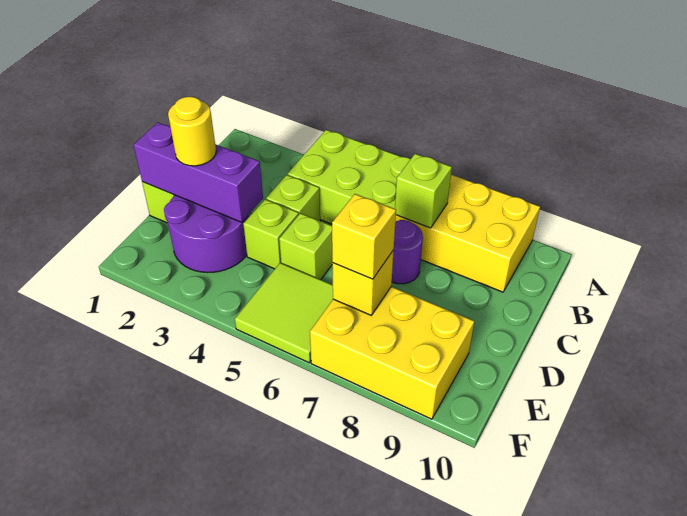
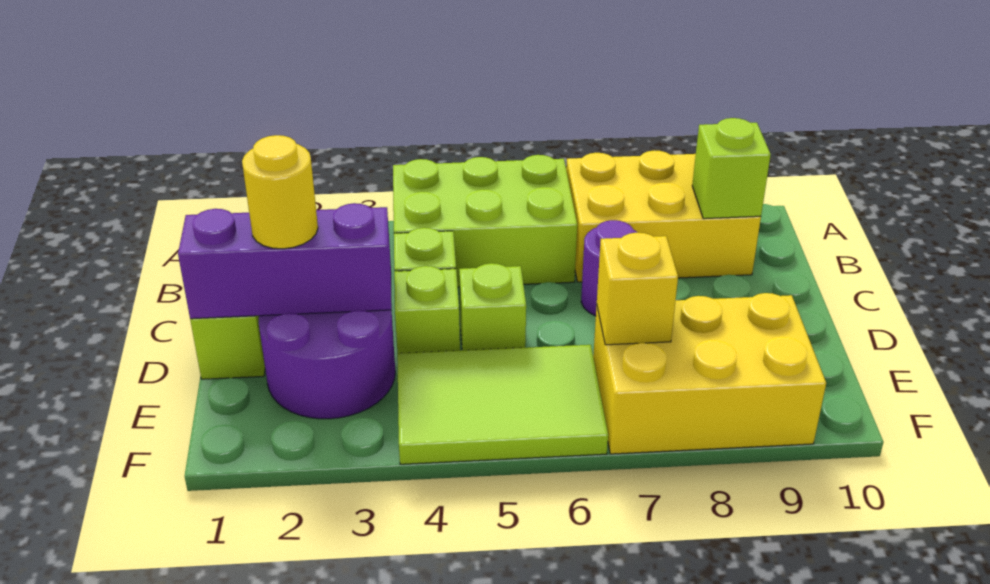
lime 1x1 brick [395,154,452,228] -> lime 1x1 brick moved to [692,118,771,219]
lime 2x2 tile [235,263,333,363] -> lime 2x3 tile [397,345,608,464]
yellow 1x1 brick [332,194,396,279] -> none

